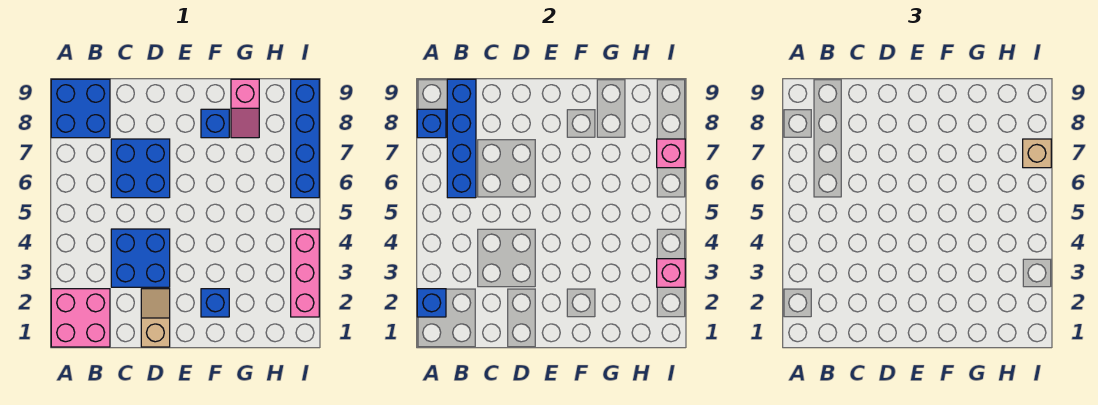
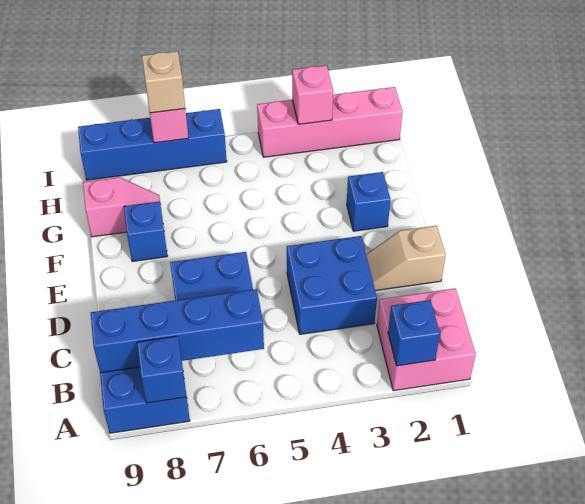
pink 1x3 brick [291,229,319,317] -> pink 1x4 brick [257,87,403,157]

